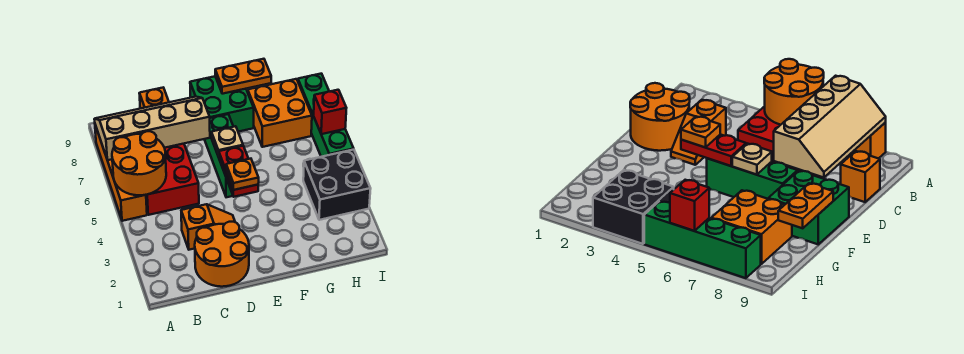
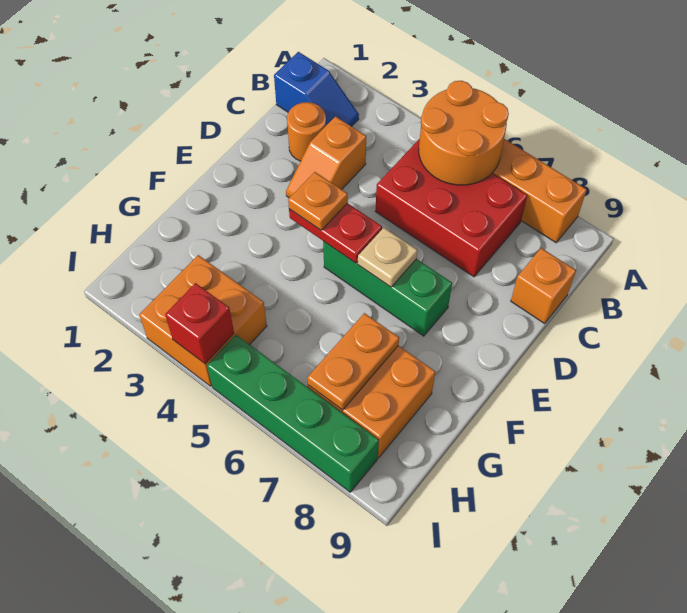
tan 2x4 slope [94,97,210,160] -> none
none -> blue 1x2 slope [274,52,359,127]
orange 2x2 round brick [195,222,249,287] -> orange 1x1 round brick [287,102,326,161]
green 2x2 brick [190,76,254,132] -> none
orange 1x2 plate [215,59,271,94] -> orange 1x2 plate moved to [307,313,399,410]
black 2x2 brick [303,150,371,220] -> orange 2x2 brick [139,255,267,386]
red 1x1 brick [314,90,346,134] -> red 1x1 brick moved to [165,283,234,364]

